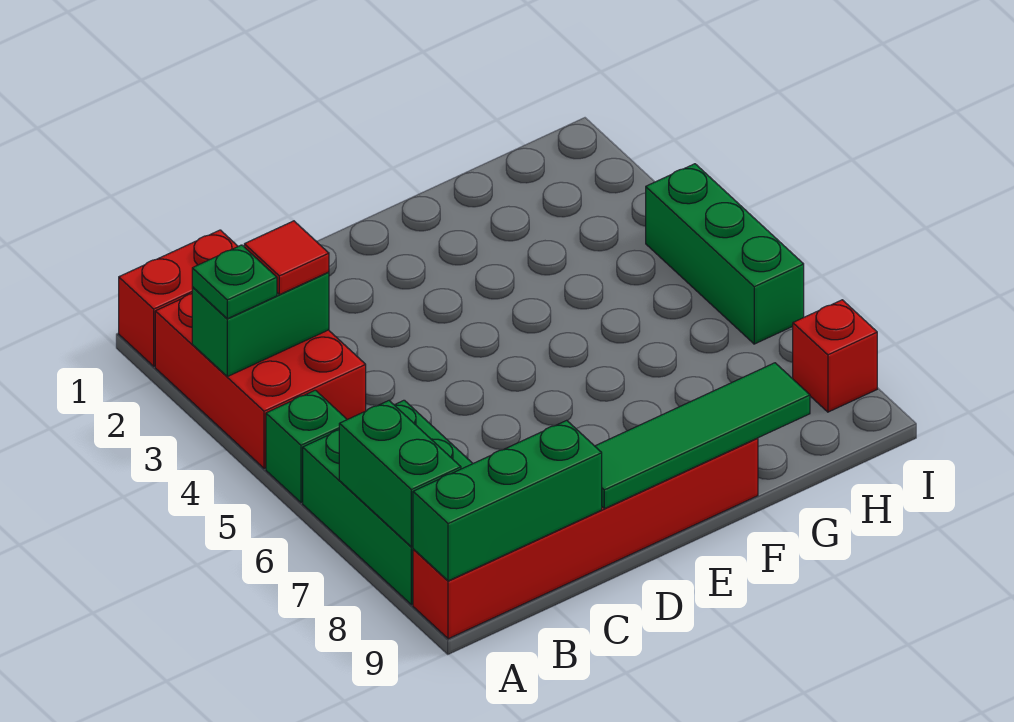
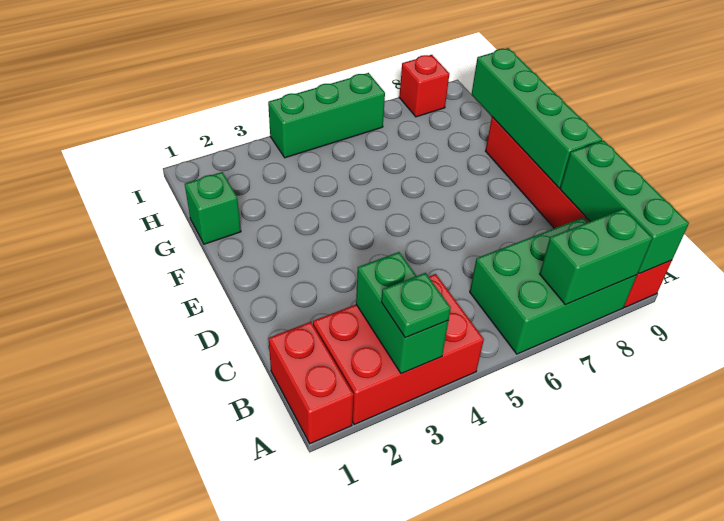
green 1x1 brick [266,390,347,503] -> green 1x1 brick moved to [185,172,241,244]
red 1x1 tile [244,221,329,295] -> none
green 1x4 tile [595,363,810,509] -> green 1x4 brick [472,48,602,188]

